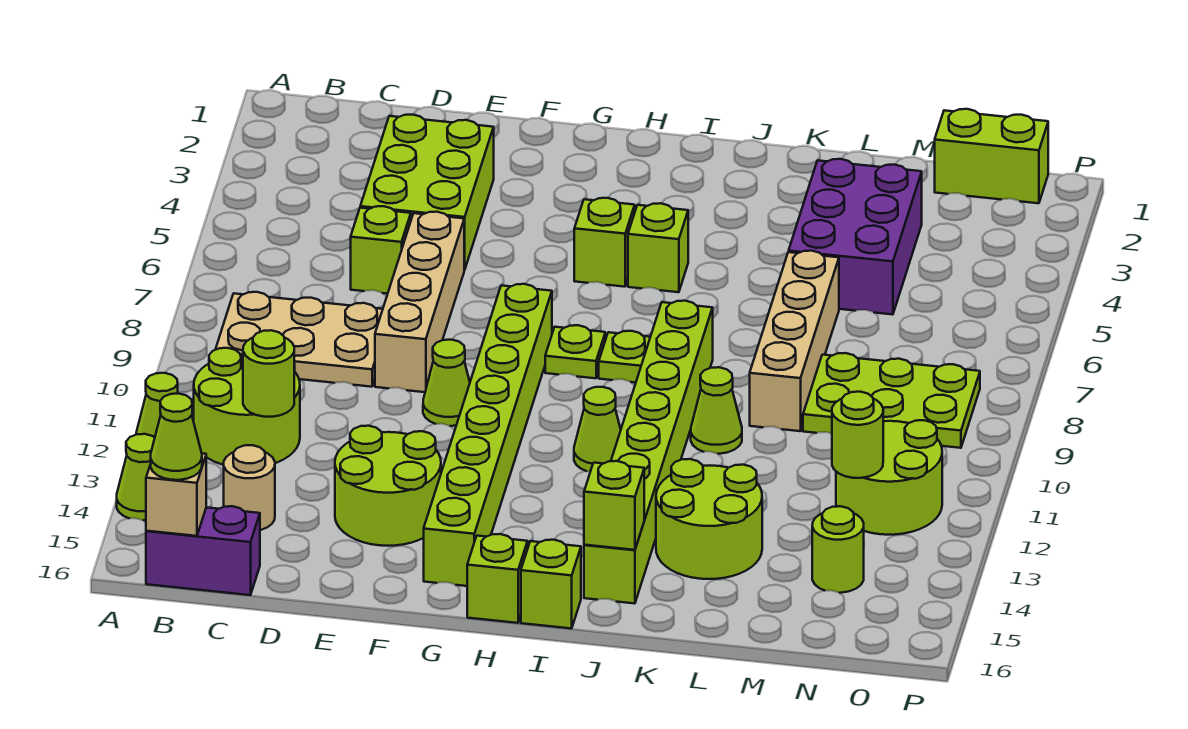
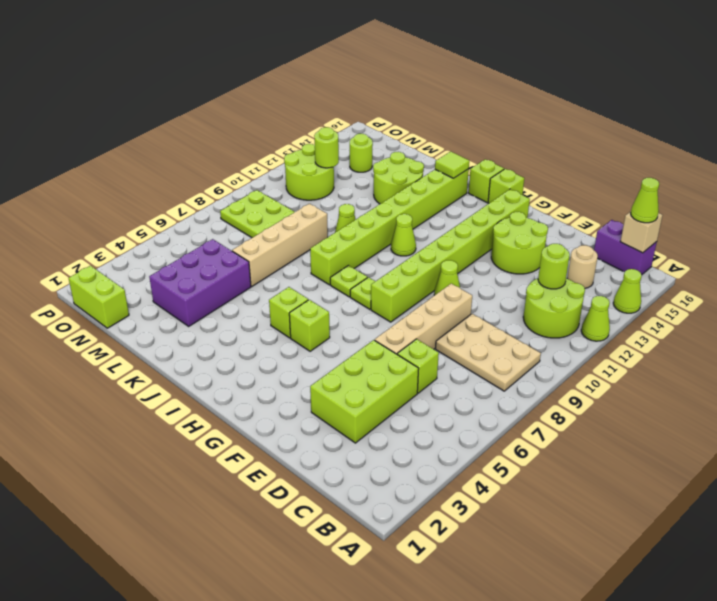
lime 1x1 brick [584,461,644,550] -> lime 1x1 tile [435,151,469,178]

